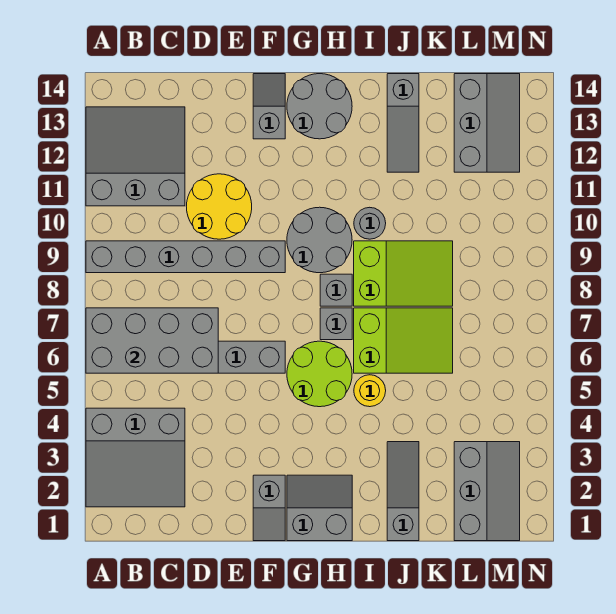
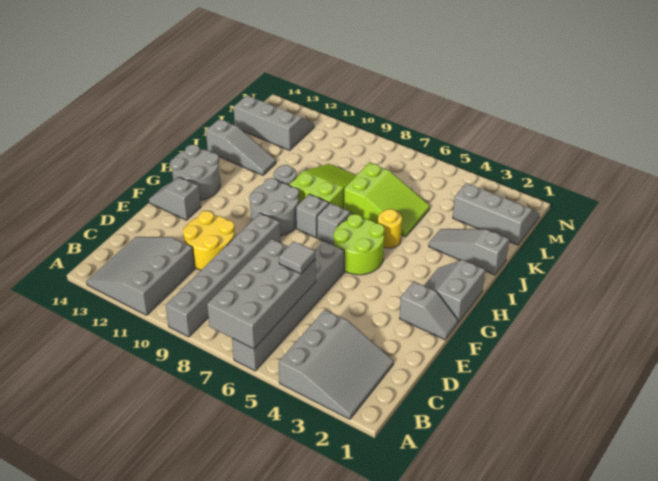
none -> grey 1x1 tile [279,241,316,274]
lime 2x3 slope [354,308,453,373] -> lime 2x3 slope turned to [344,163,430,237]

